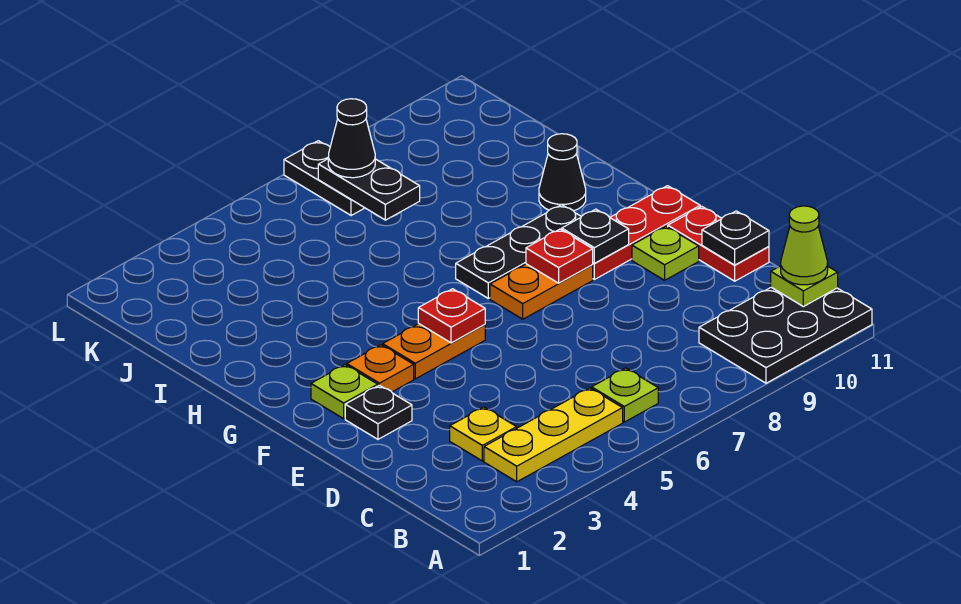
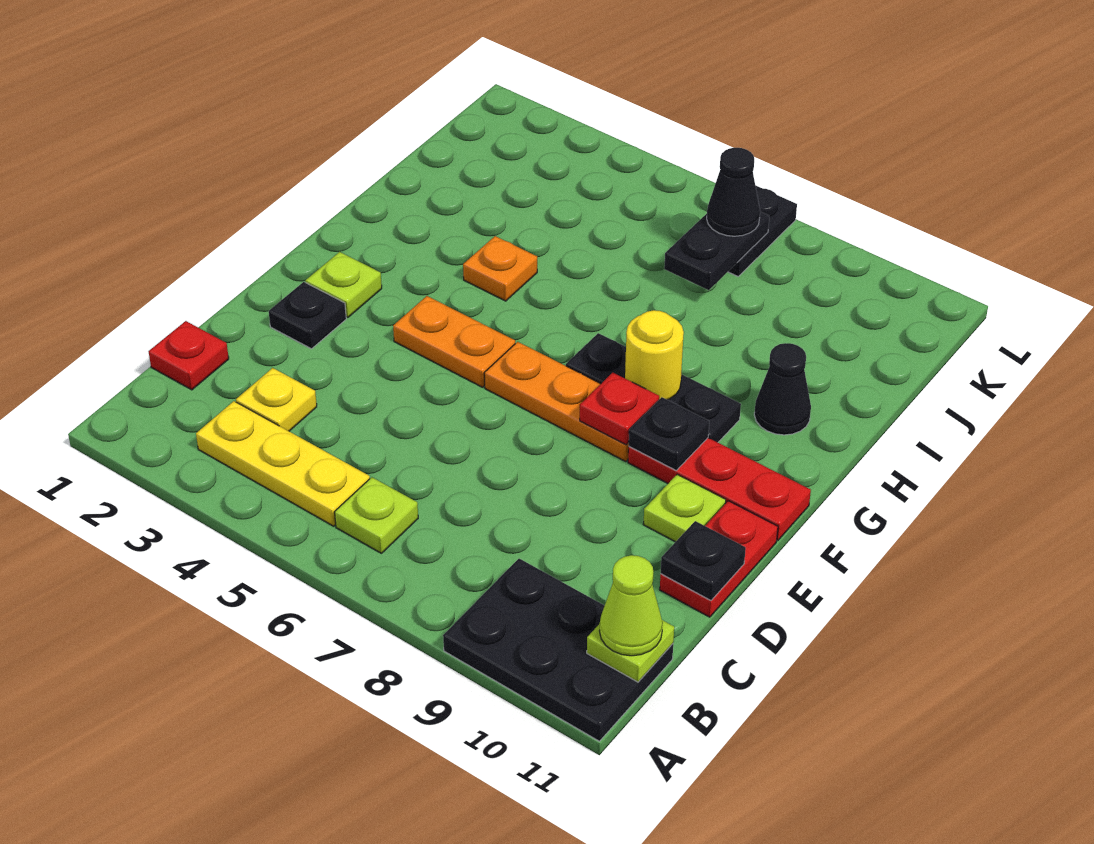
orange 1x1 plate [347,345,414,392] -> orange 1x1 plate moved to [463,236,537,301]
red 1x1 plate [418,289,485,343] -> red 1x1 plate moved to [149,321,229,390]
orange 1x2 plate [490,264,593,319] -> orange 1x3 plate [484,342,629,461]
none -> yellow 1x1 round brick [625,310,684,400]

